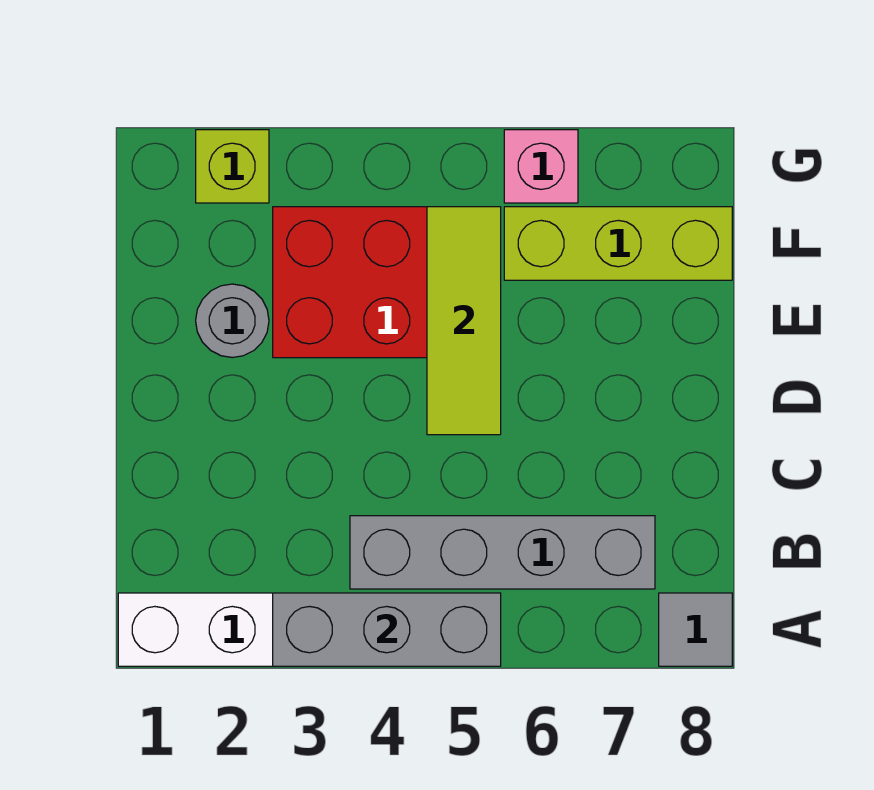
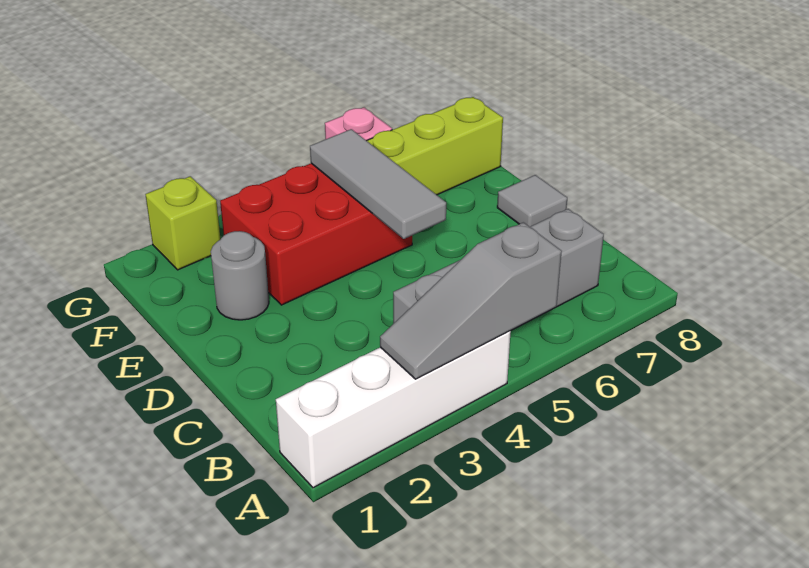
grey 1x3 brick [273,593,501,666] -> grey 1x3 slope [380,222,562,379]
grey 1x1 tile [659,593,732,666] -> grey 1x1 tile moved to [497,175,567,227]
lime 1x3 tile [427,207,501,435] -> grey 1x3 tile [310,129,446,239]

